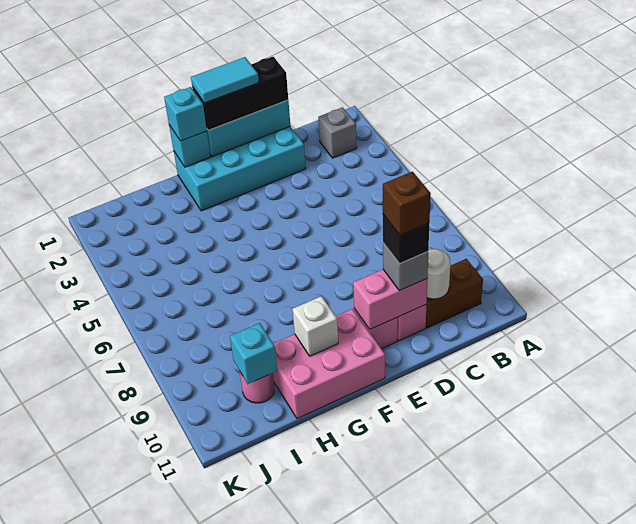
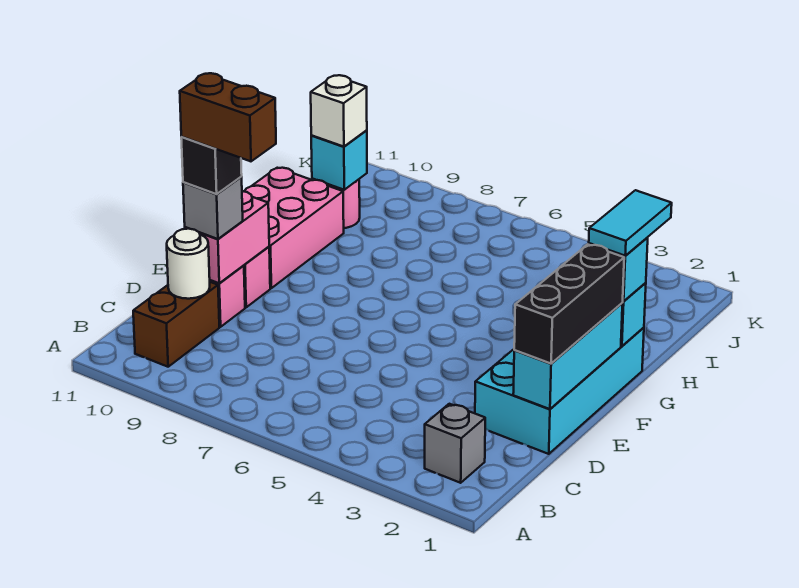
brown 1x1 brick [383,172,431,235] -> brown 1x2 brick [180,73,276,161]
cyan 1x2 tile [191,57,259,103] -> cyan 1x2 tile moved to [589,190,672,256]
white 1x1 brick [293,296,338,356] -> white 1x1 brick moved to [311,75,367,147]

